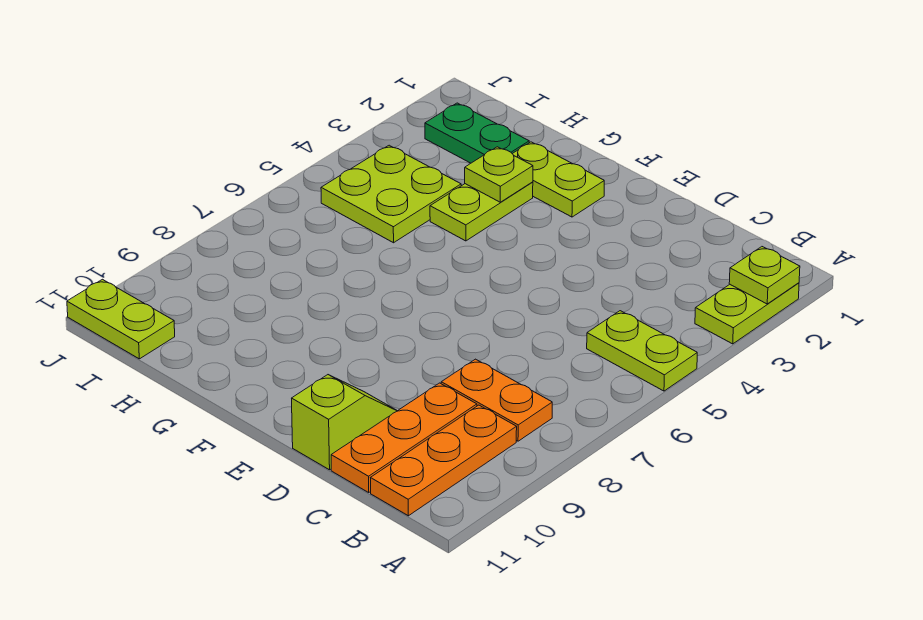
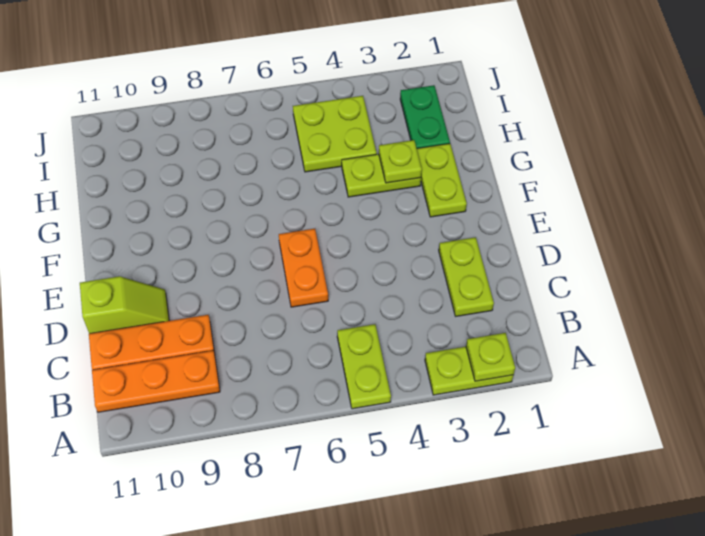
orange 1x2 plate [441,359,552,441] -> orange 1x2 plate moved to [279,229,328,307]
lime 1x2 plate [67,279,175,359] -> lime 1x2 plate moved to [439,237,494,316]

